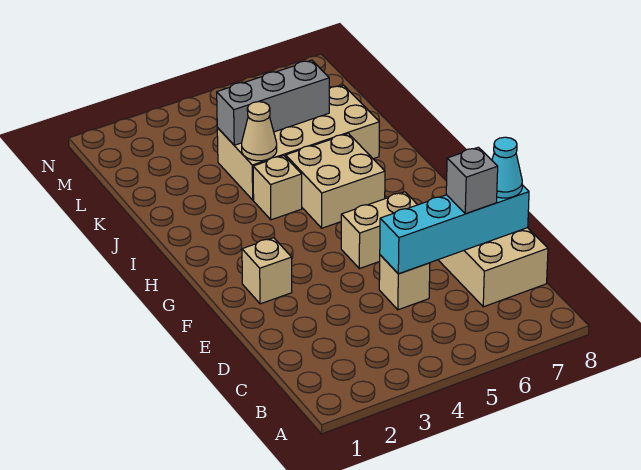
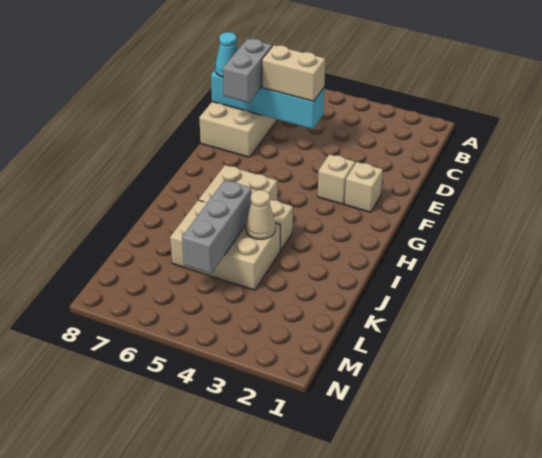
tan 1x1 brick [379,255,430,310] -> tan 1x1 brick moved to [318,154,355,204]
grey 1x1 brick [446,147,498,214] -> grey 1x2 brick [223,39,272,103]
tan 1x2 brick [341,192,417,269] -> tan 1x2 brick moved to [262,45,325,101]
tan 2x4 brick [217,85,379,200] -> tan 2x3 brick [170,200,280,290]
grey 1x3 brick [217,60,329,145] -> grey 1x3 brick turned to [182,180,252,274]

